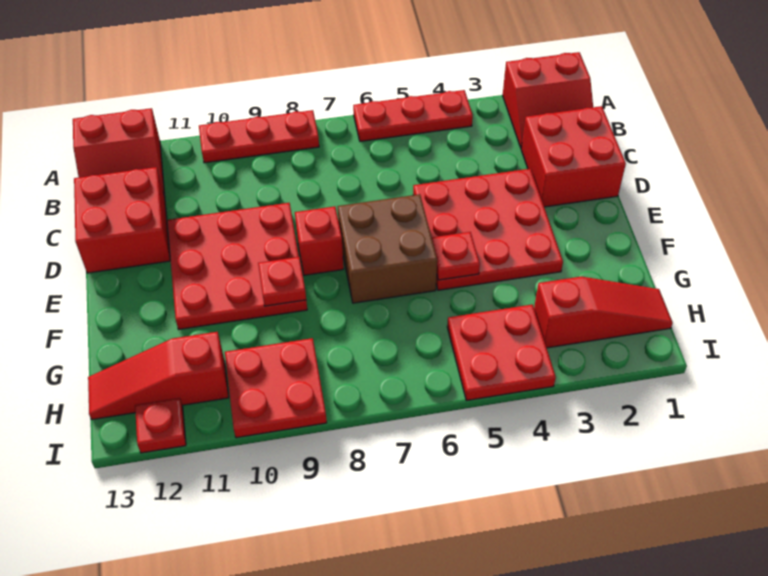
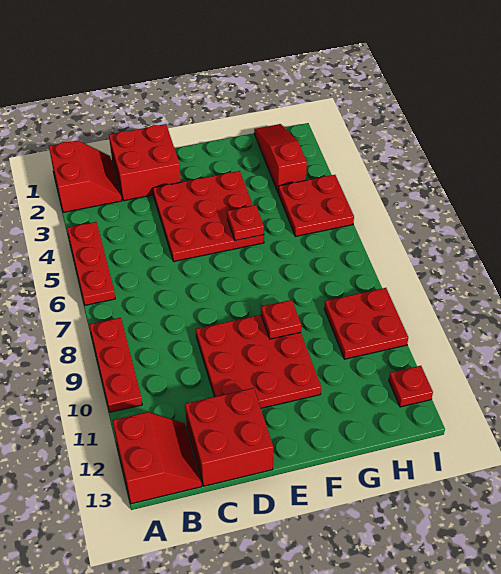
brown 2x2 brick [338,194,437,303] -> none
red 1x1 brick [295,206,344,275] -> none
red 1x3 slope [88,332,229,420] -> none

